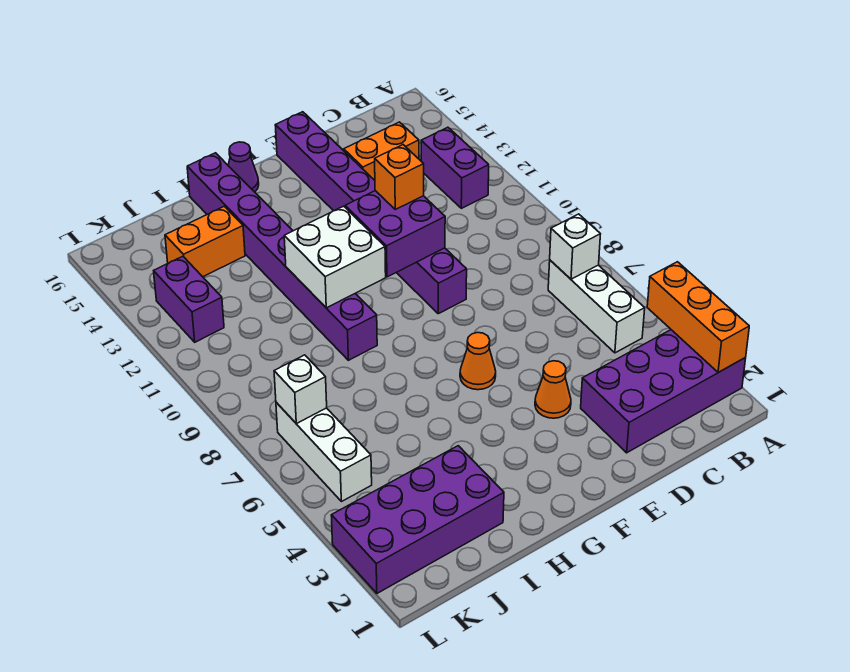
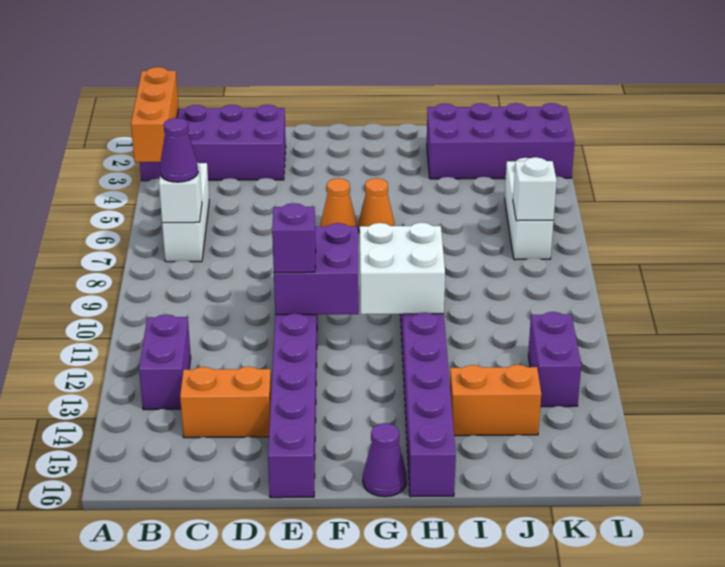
none -> purple 1x1 cone [160,118,198,182]
orange 1x1 cone [535,361,571,418] -> orange 1x1 cone moved to [358,178,394,232]
orange 1x1 brick [375,145,424,209] -> purple 1x1 brick [272,203,316,273]

